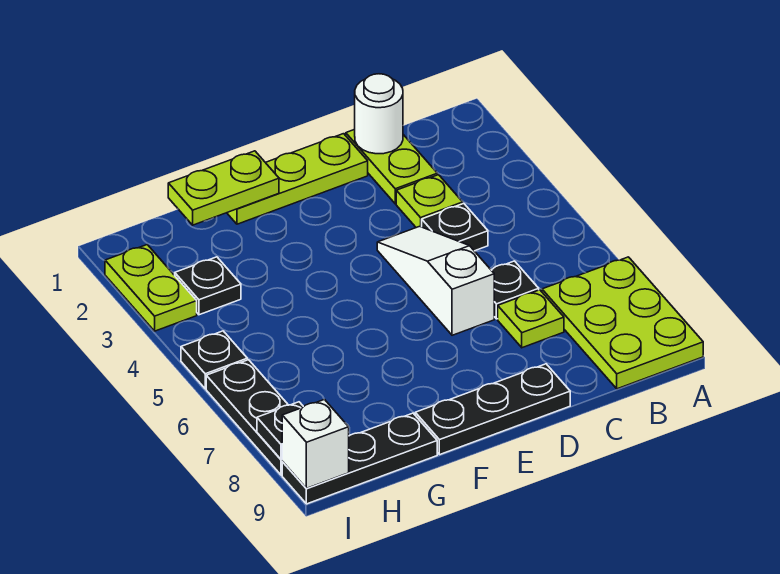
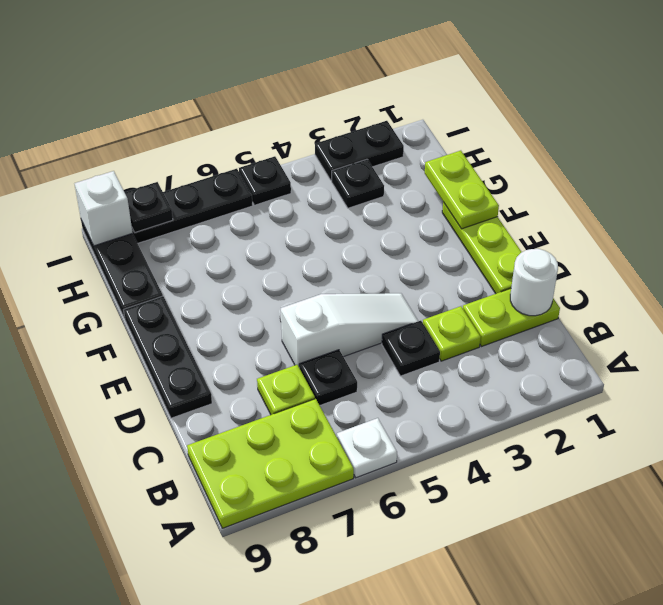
none -> white 1x1 plate [337,418,397,478]
lime 1x2 plate [105,245,197,331] -> black 1x2 plate [315,121,404,180]

